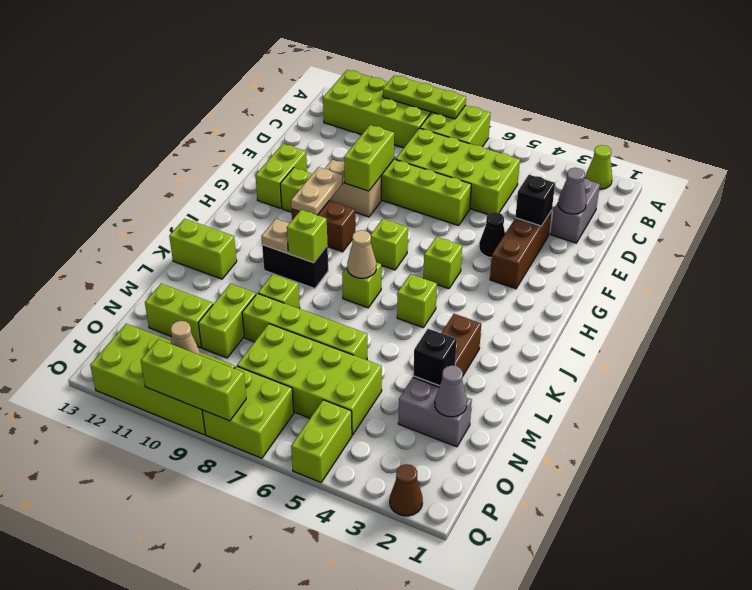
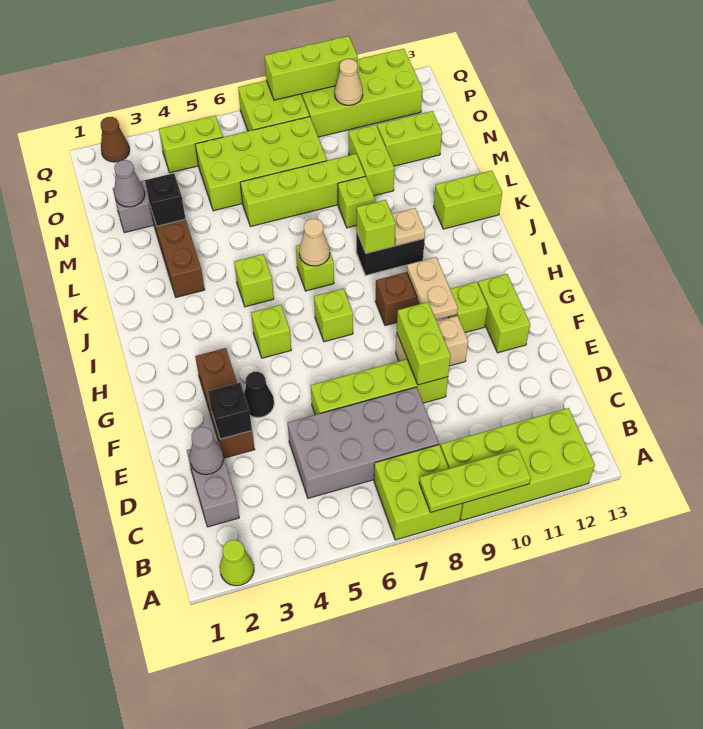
lime 2x4 brick [396,128,520,214] -> grey 2x4 brick [288,387,439,498]
lime 1x2 brick [291,400,352,482] -> lime 1x2 brick turned to [159,116,223,173]

